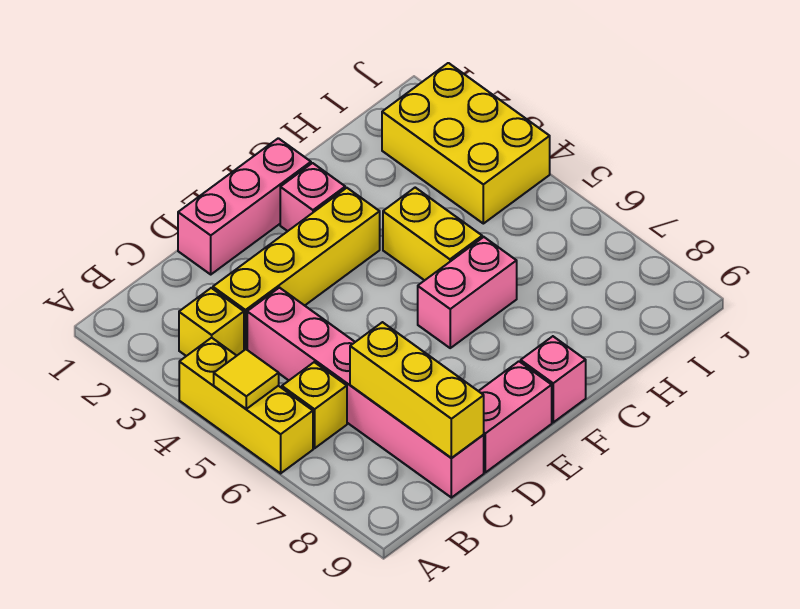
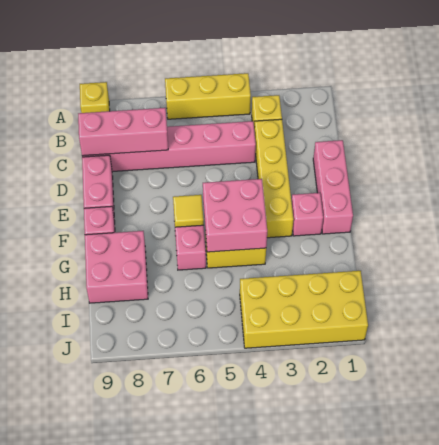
yellow 1x1 tile [214,349,279,409] -> yellow 1x1 tile moved to [173,195,204,227]
yellow 1x1 brick [282,362,347,448] -> yellow 1x1 brick moved to [80,82,110,113]
yellow 1x3 brick [350,322,484,458] -> pink 1x3 brick [78,108,168,156]
none -> pink 2x2 brick [203,179,267,252]
none -> pink 2x2 brick [85,231,148,303]
yellow 2x3 brick [382,63,550,224] -> yellow 2x4 brick [240,271,368,348]

